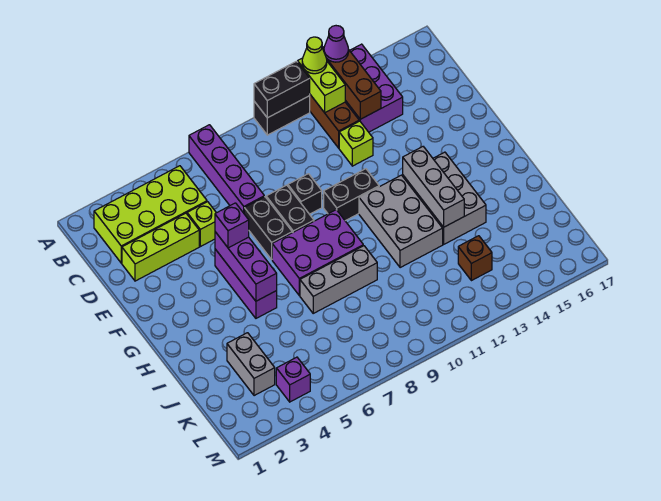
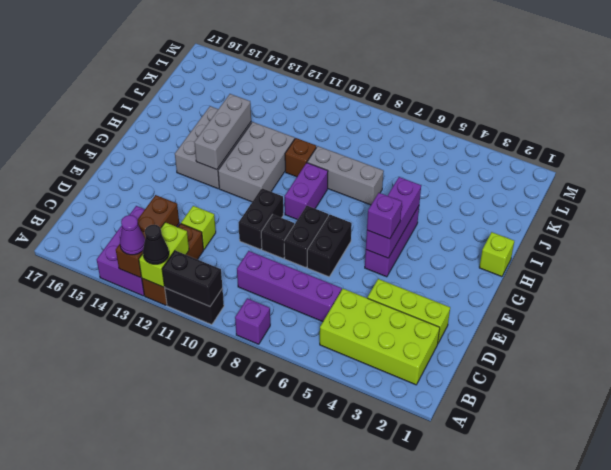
purple 1x4 brick [189,125,264,213] -> purple 1x4 brick turned to [237,251,342,322]
lime 1x1 cone [302,37,327,74] -> black 1x1 cone [143,225,169,264]
lime 1x1 brick [187,202,216,247] -> lime 1x1 brick moved to [479,232,514,277]
black 1x2 brick [324,169,379,221] -> black 1x2 brick turned to [239,188,283,250]
purple 2x3 brick [272,210,363,296] -> purple 1x2 brick [285,163,328,220]
grey 1x2 brick [227,333,275,396] -> none
brown 1x1 brick [458,236,492,281] -> brown 1x1 brick moved to [285,138,316,177]
purple 1x1 brick [276,357,310,402] -> purple 1x1 brick moved to [235,298,270,344]

